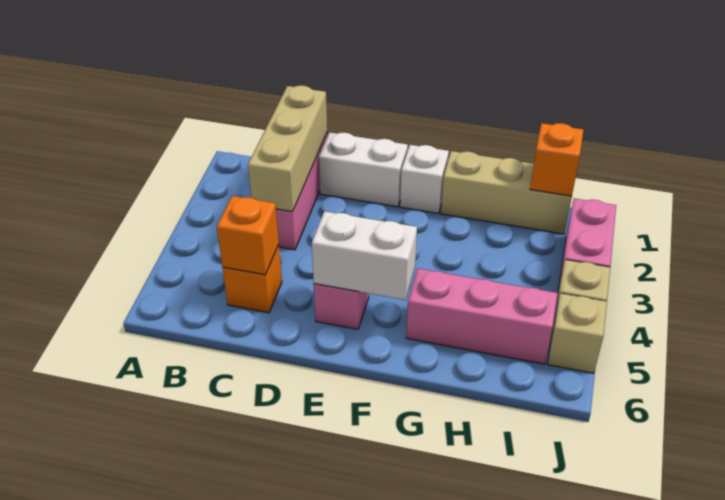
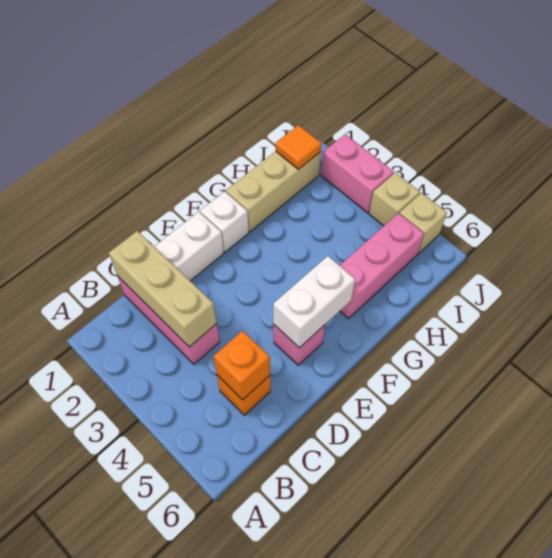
orange 1x1 brick [530,123,583,196] -> orange 1x1 tile [276,125,322,169]

